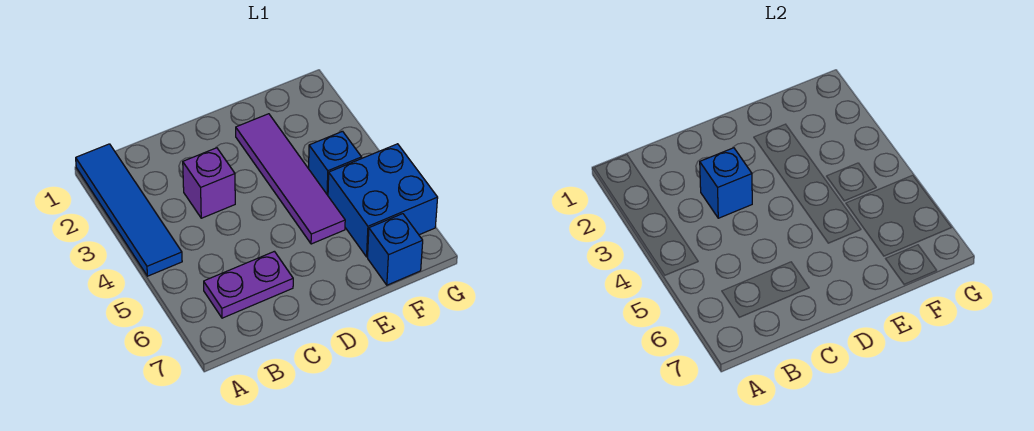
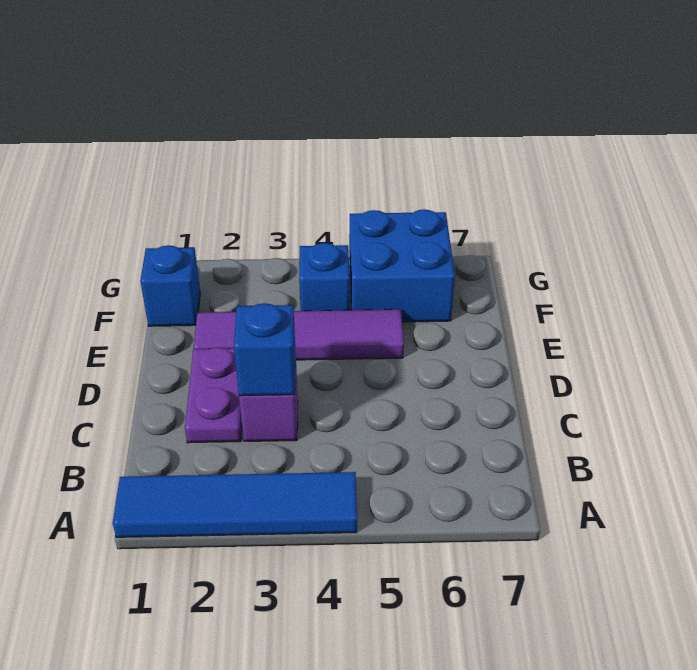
purple 1x2 plate [204,251,293,318] -> purple 1x2 plate moved to [185,347,242,443]
blue 1x1 brick [368,214,423,285] -> blue 1x1 brick moved to [140,245,200,326]

